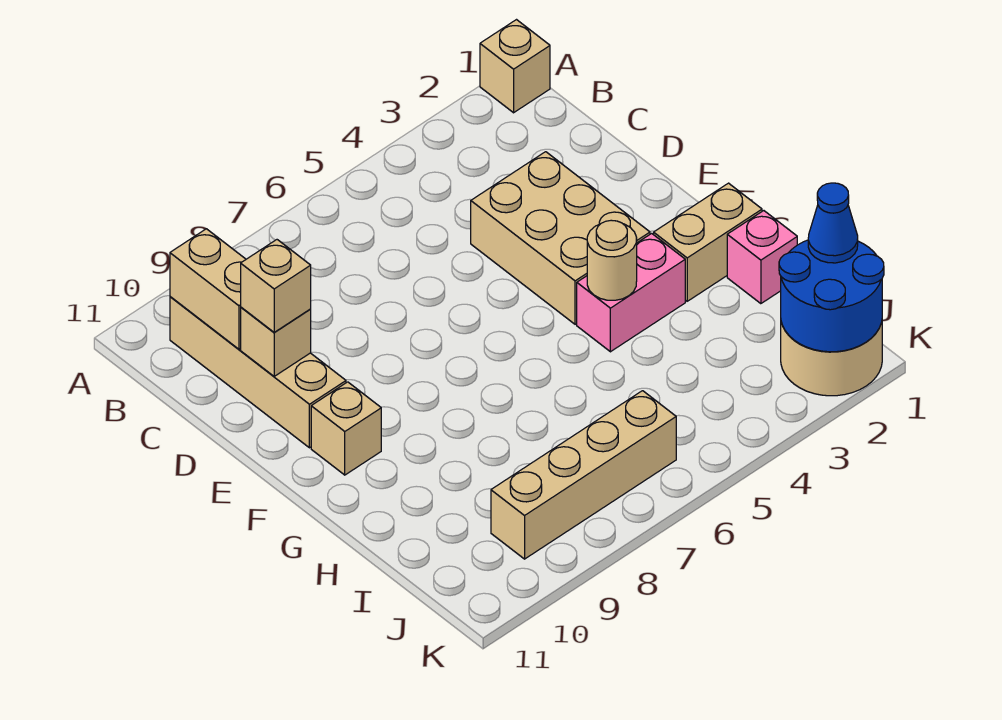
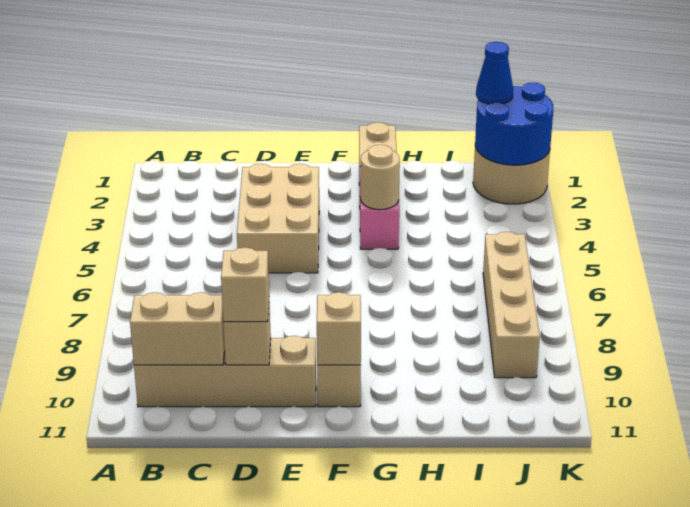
tan 1x1 brick [480,20,550,113] -> tan 1x1 brick moved to [317,292,361,365]
tan 2x3 brick [471,152,650,324] -> tan 2x3 brick turned to [237,164,319,273]
pink 1x1 brick [727,211,797,304] -> none

